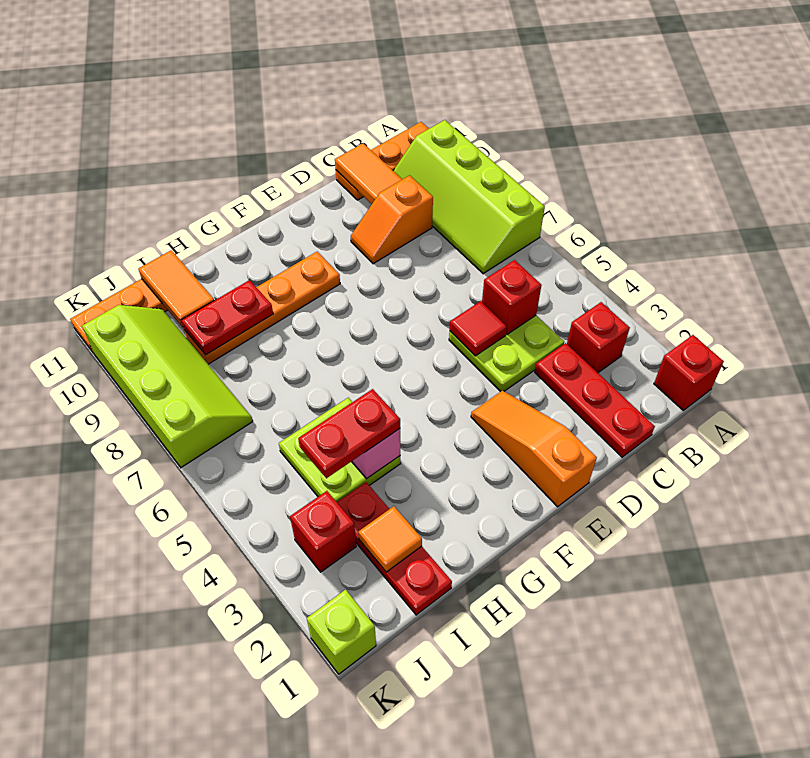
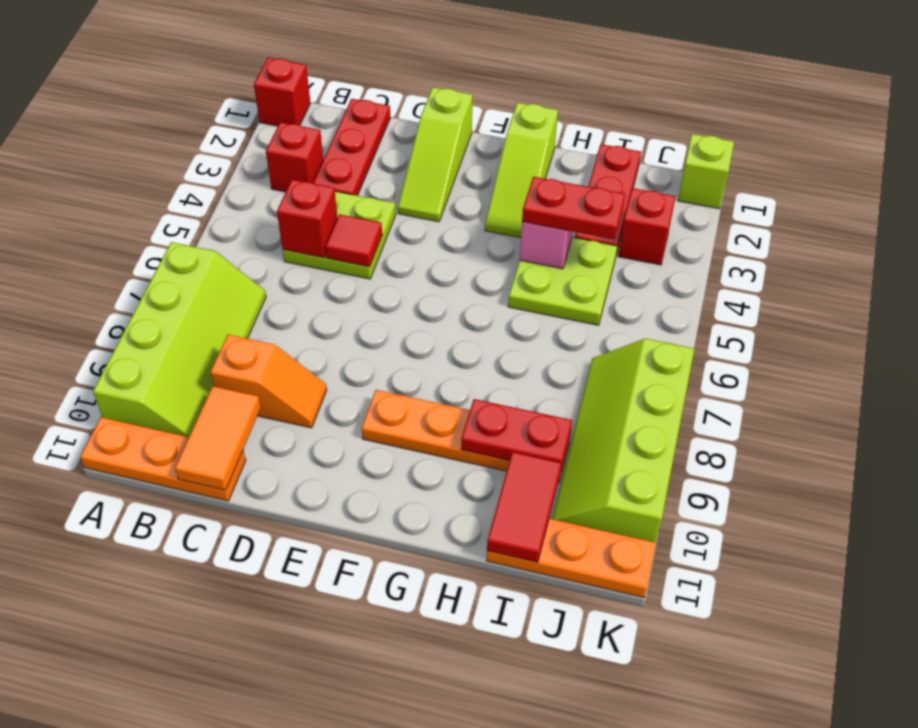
orange 1x3 slope [471,391,597,507] -> lime 1x3 slope [398,88,473,222]
none -> lime 1x3 slope [485,103,558,238]
orange 1x1 tile [358,506,422,572] -> none
orange 1x2 tile [138,250,214,328] -> red 1x2 tile [487,452,562,562]

